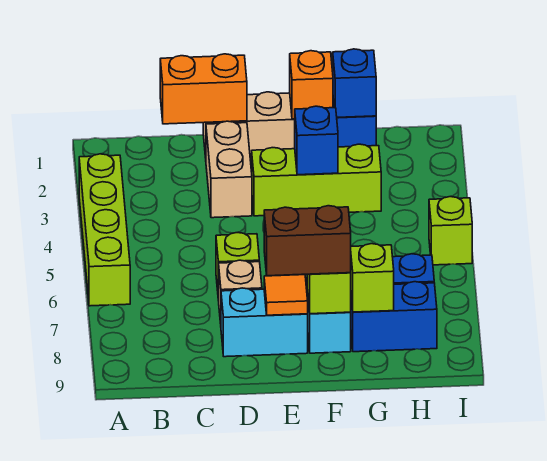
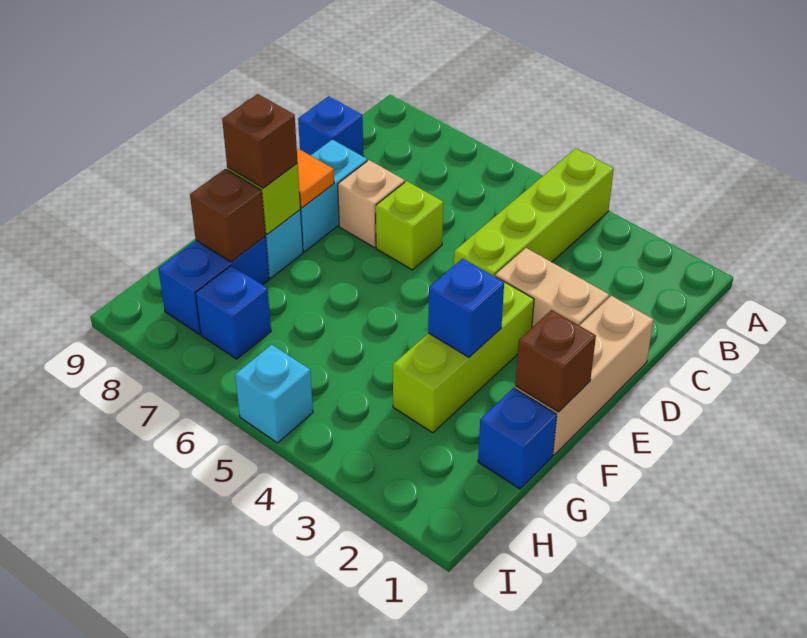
lime 1x4 brick [79,154,130,306] -> lime 1x4 brick turned to [454,148,614,276]
orange 1x2 brick [160,54,247,124] -> none
brown 1x2 brick [264,206,351,276] -> brown 1x1 brick [222,94,298,188]
orange 1x1 brick [290,51,333,119] -> brown 1x1 brick [515,310,596,412]
blue 1x1 brick [333,49,376,117] -> blue 1x1 brick moved to [298,96,363,156]
lime 1x1 brick [351,244,394,312] -> brown 1x1 brick [190,169,265,262]
lime 1x1 brick [429,197,472,265] -> cyan 1x1 brick [235,345,313,443]

